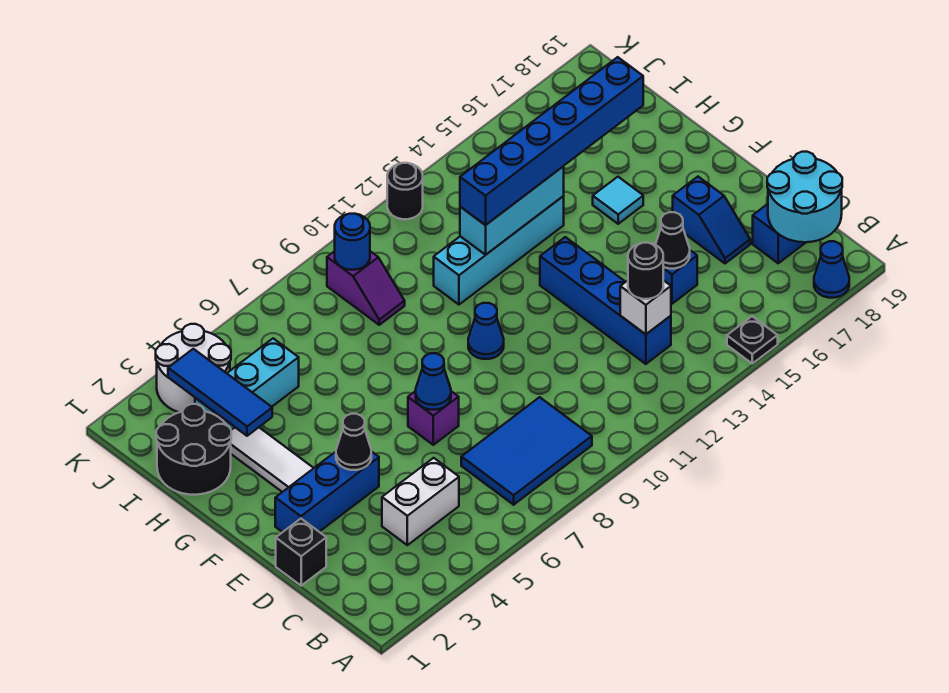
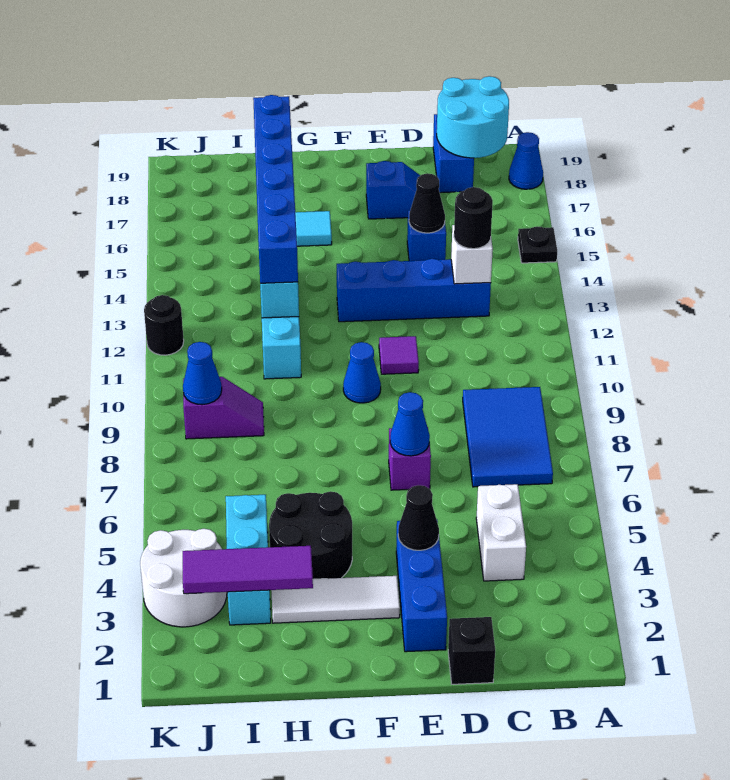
none -> purple 1x1 tile [379,336,419,374]
black 2x2 round brick [156,404,231,495] -> black 2x2 round brick moved to [269,491,352,579]
blue 1x3 tile [168,349,272,436] -> purple 1x3 tile [183,546,313,594]
blue 1x1 round brick [335,214,370,270] -> blue 1x1 cone [183,342,222,405]

